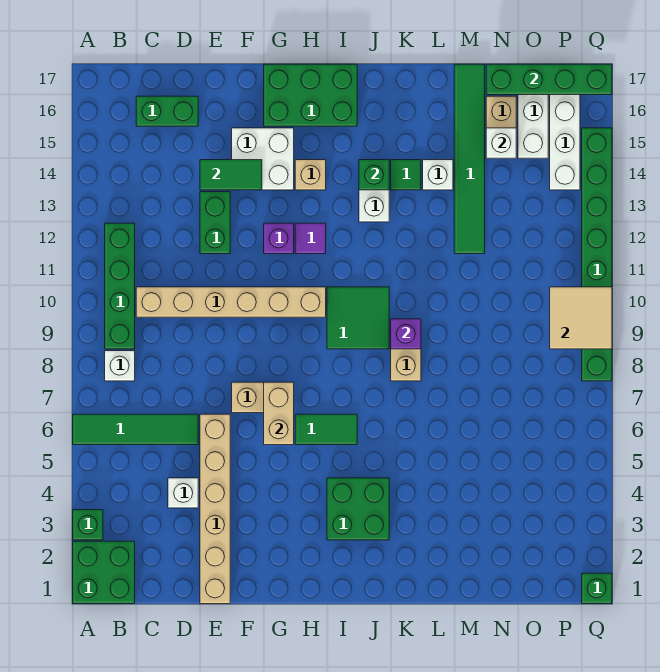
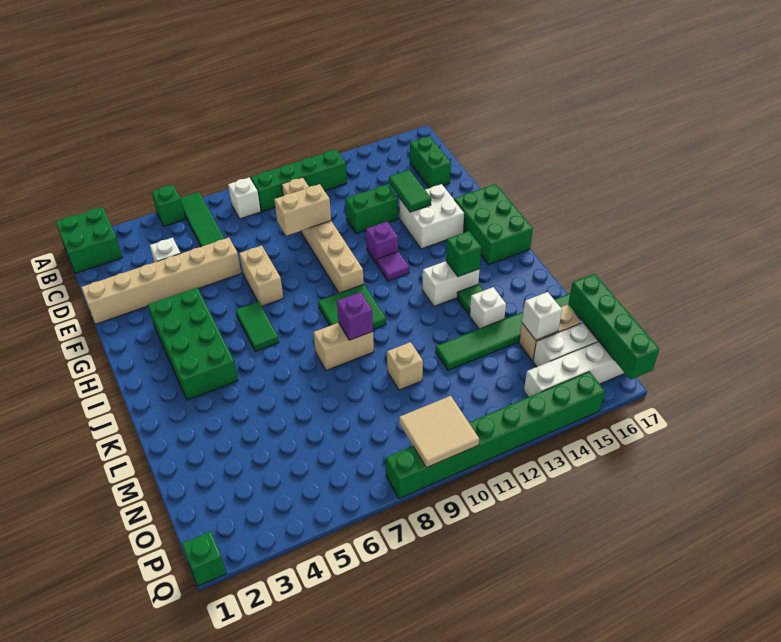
green 1x1 brick [73,510,103,540] -> green 1x1 brick moved to [152,185,185,226]
tan 1x2 brick [264,382,294,445] -> tan 1x2 brick moved to [274,184,331,236]
tan 1x1 brick [295,160,326,190] -> tan 1x1 brick moved to [387,342,423,390]
green 2x2 brick [327,478,389,540] -> green 2x4 brick [148,288,238,400]

